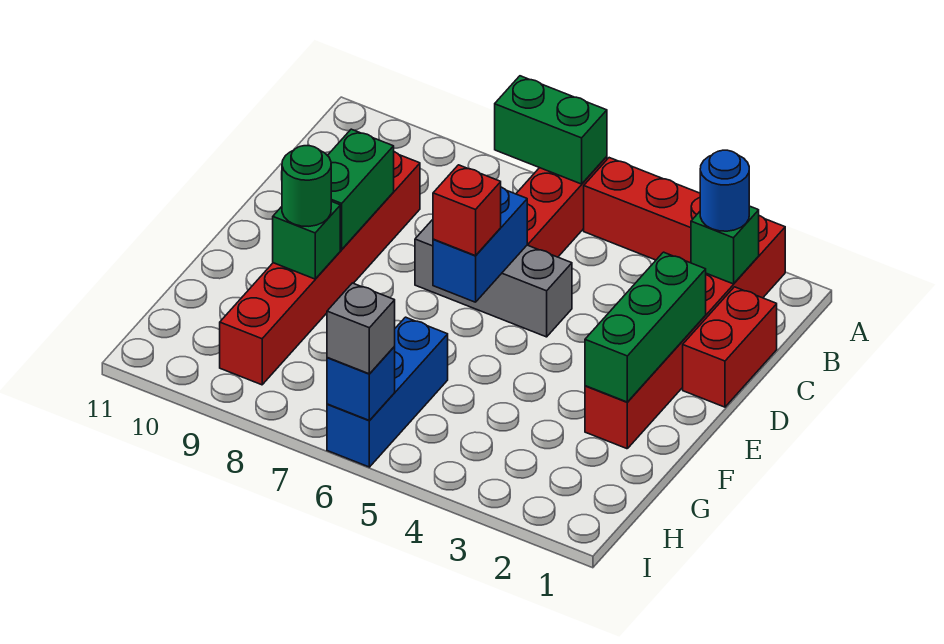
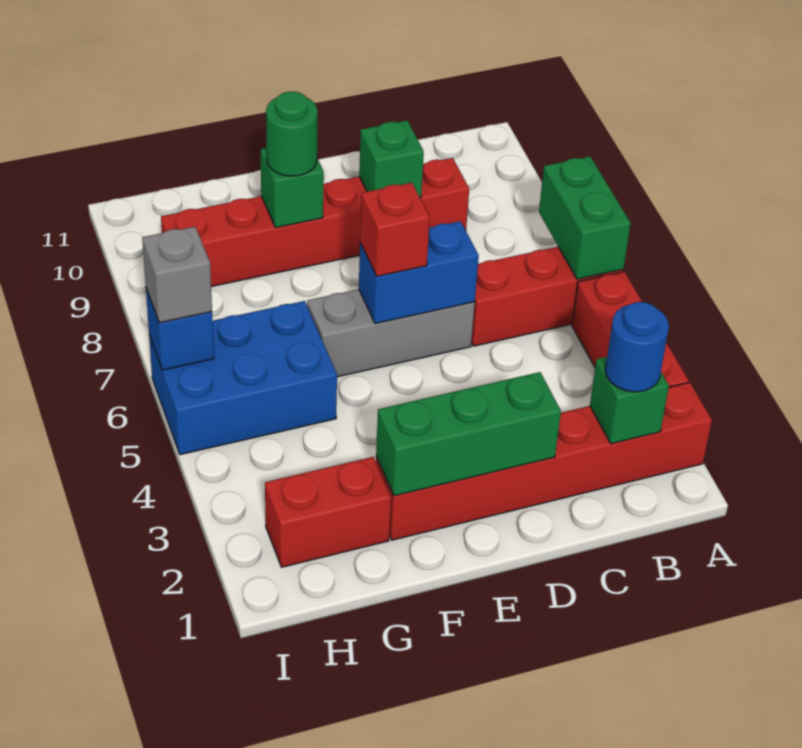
red 1x2 brick [683,287,777,407] -> red 1x2 brick moved to [265,457,391,567]
grey 1x3 brick [415,220,572,337] -> grey 1x3 brick turned to [307,289,475,377]
green 1x2 brick [327,129,394,249] -> green 1x1 brick [359,120,424,198]
blue 1x3 brick [327,317,448,467] -> blue 2x3 brick [149,301,337,455]

